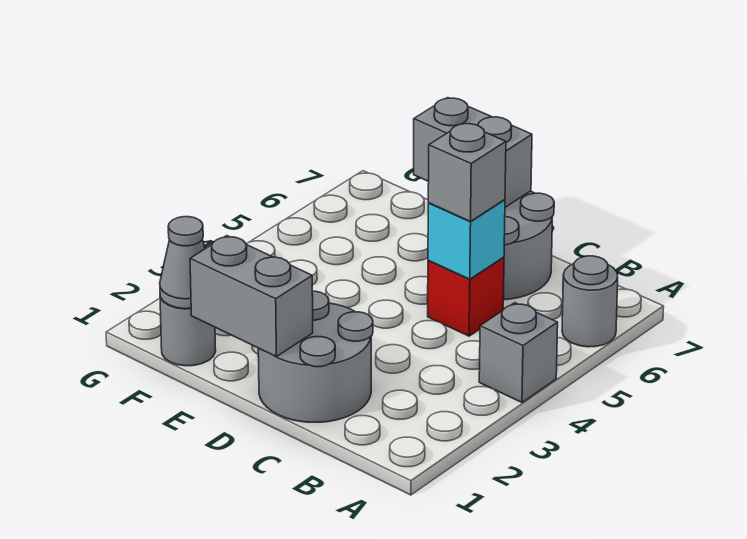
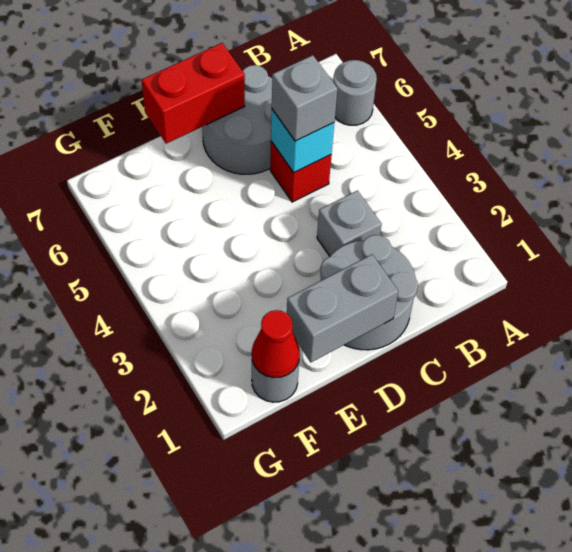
grey 1x1 brick [479,303,558,402] -> grey 1x1 brick moved to [317,191,382,256]
grey 1x2 brick [414,98,532,207] -> red 1x2 brick [142,43,245,144]
grey 1x1 cone [160,217,205,309] -> red 1x1 cone [252,310,300,378]

